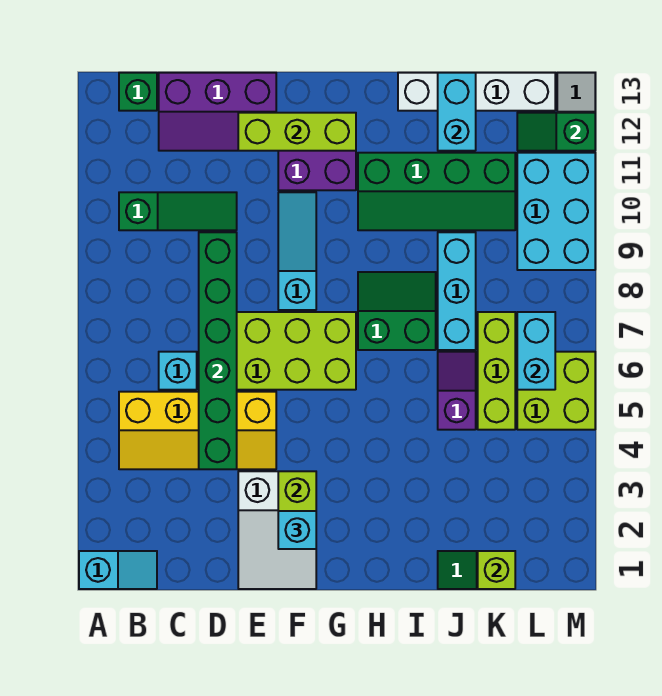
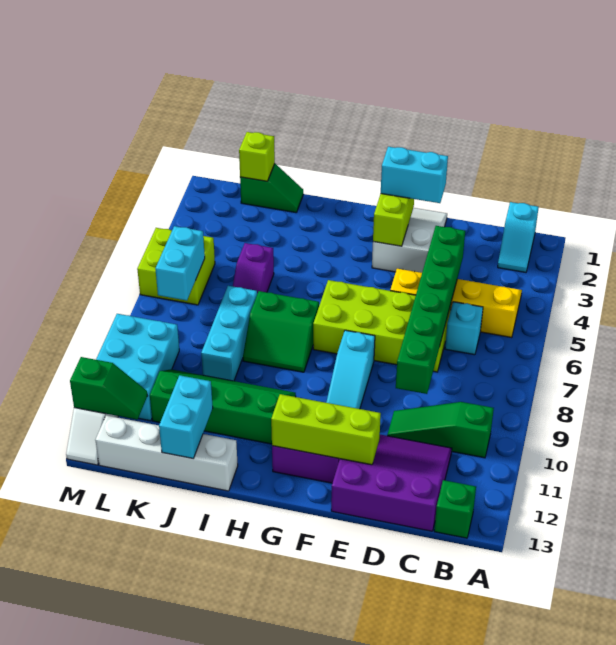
cyan 1x2 slope [79,551,157,589] -> cyan 1x2 slope turned to [498,202,539,272]
purple 2x3 slope [159,73,276,151] -> purple 3x3 slope [331,435,452,531]
cyan 1x1 brick [278,511,316,549] -> cyan 1x2 brick [381,147,448,203]
lime 1x3 brick [478,312,515,430] -> none

